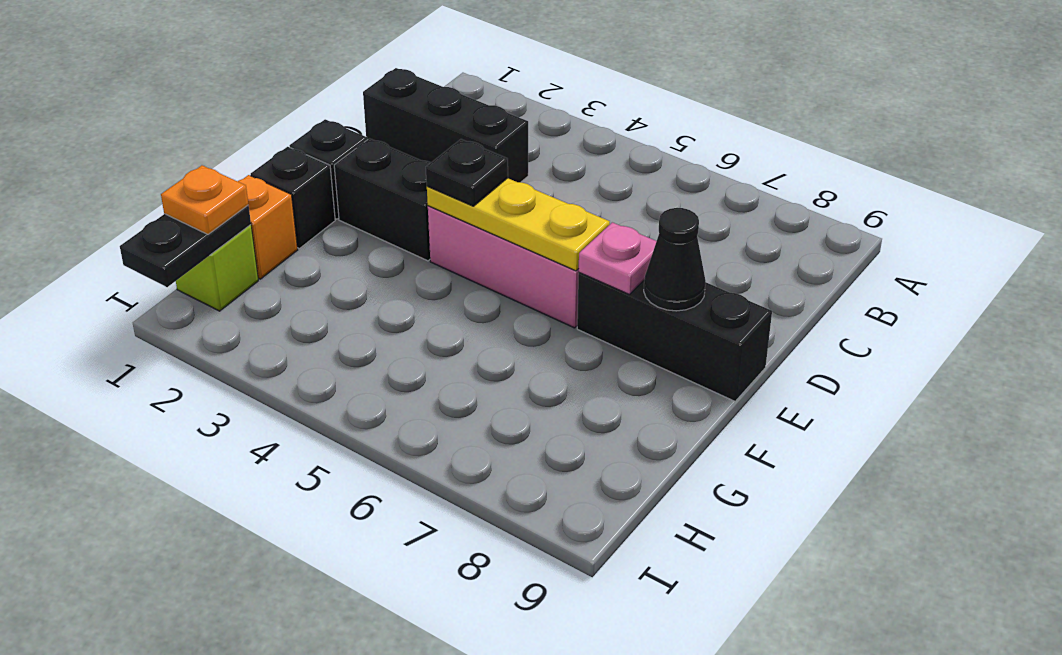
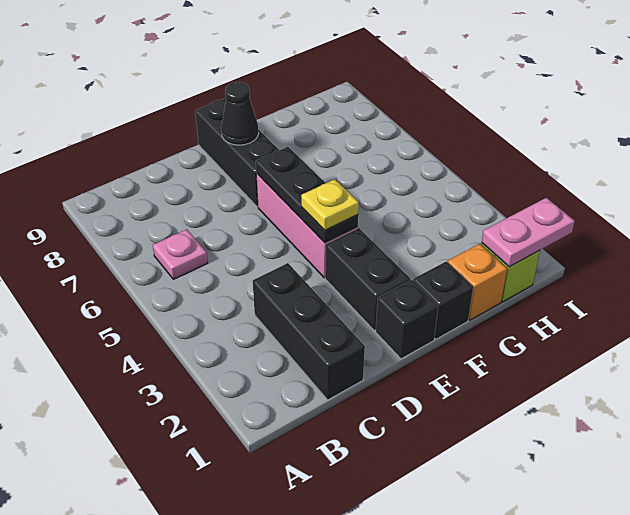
yellow 1x3 plate [427,178,610,271] -> black 1x3 plate [256,147,358,243]
black 1x1 plate [426,139,508,206] -> yellow 1x1 plate [301,179,359,230]
pink 1x1 plate [579,222,656,294] -> pink 1x1 plate moved to [153,229,208,279]
black 1x2 plate [120,205,251,287] -> pink 1x2 plate [482,198,575,267]
orange 1x1 plate [161,165,248,234] -> none

